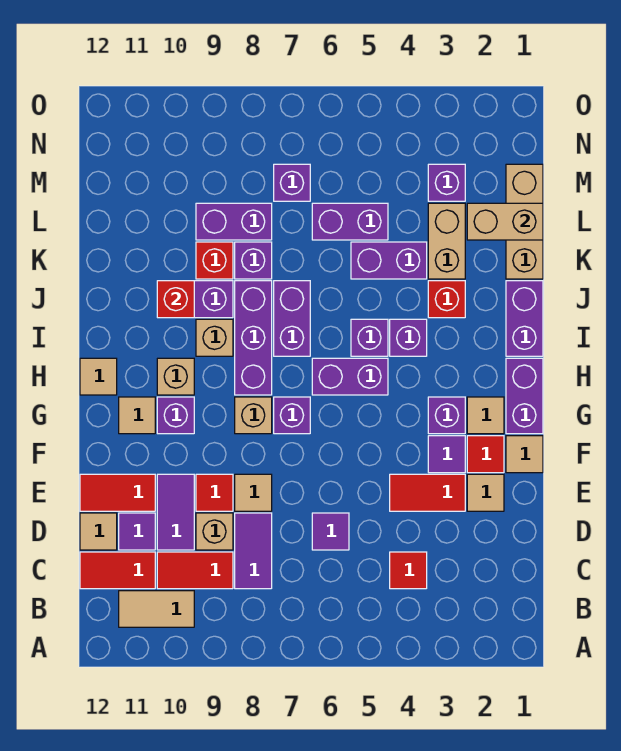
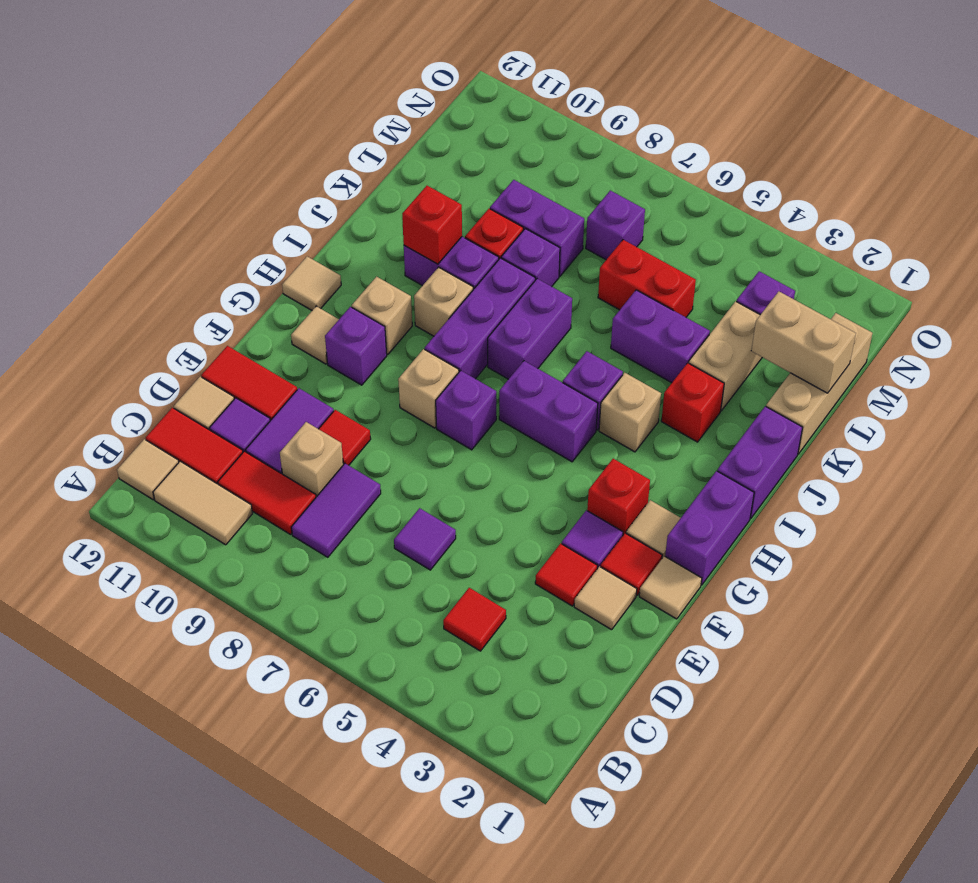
red 1x2 tile [390,474,465,511] -> red 1x1 tile [535,543,598,606]
tan 1x1 tile [235,474,272,511] -> tan 1x1 tile moved to [117,439,179,500]
purple 1x1 brick [428,397,465,434] -> red 1x1 brick [587,459,650,535]
purple 1x1 brick [390,319,427,356] -> tan 1x1 brick [599,373,661,452]
purple 1x2 brick [312,203,388,240] -> red 1x2 brick [598,240,696,317]

